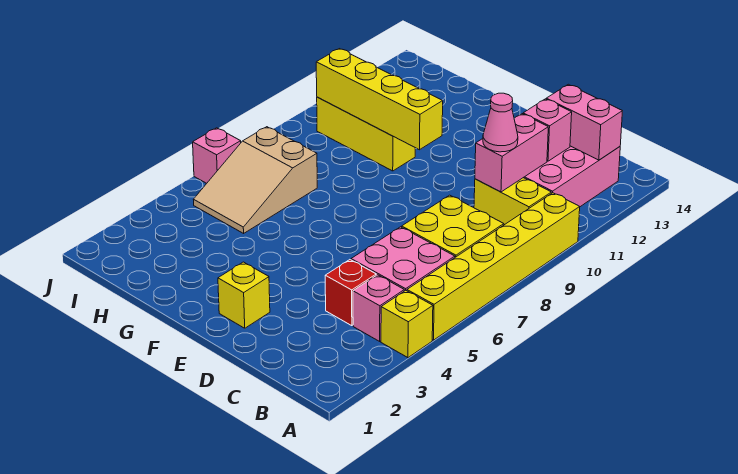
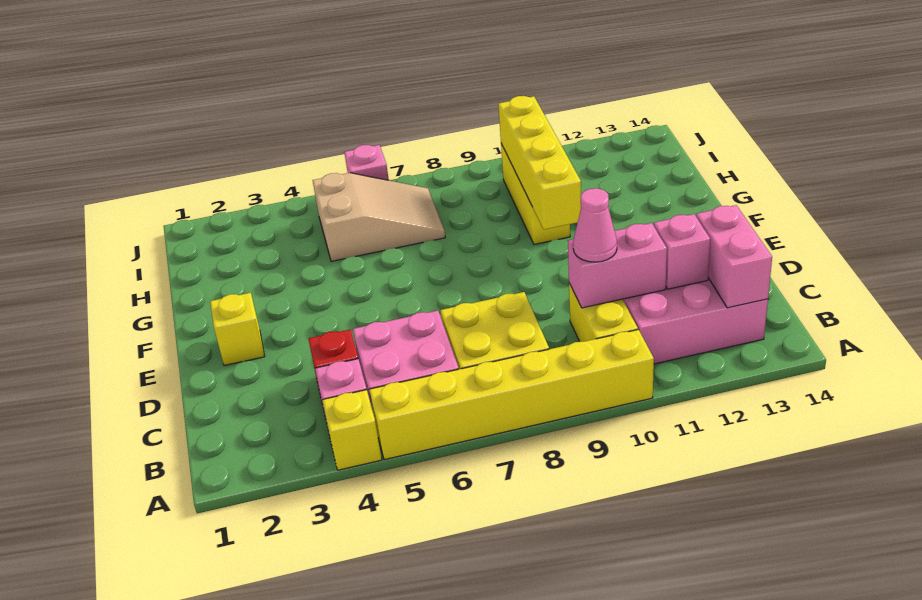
tan 2x3 slope [193,127,317,233] -> tan 2x3 slope turned to [313,173,445,261]

